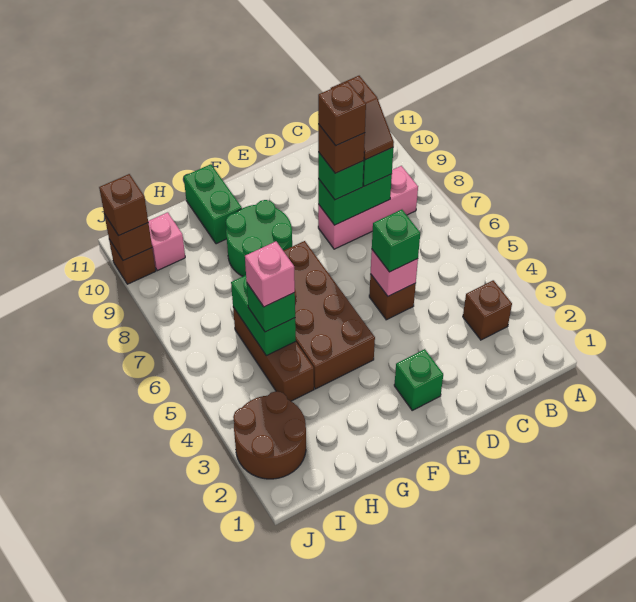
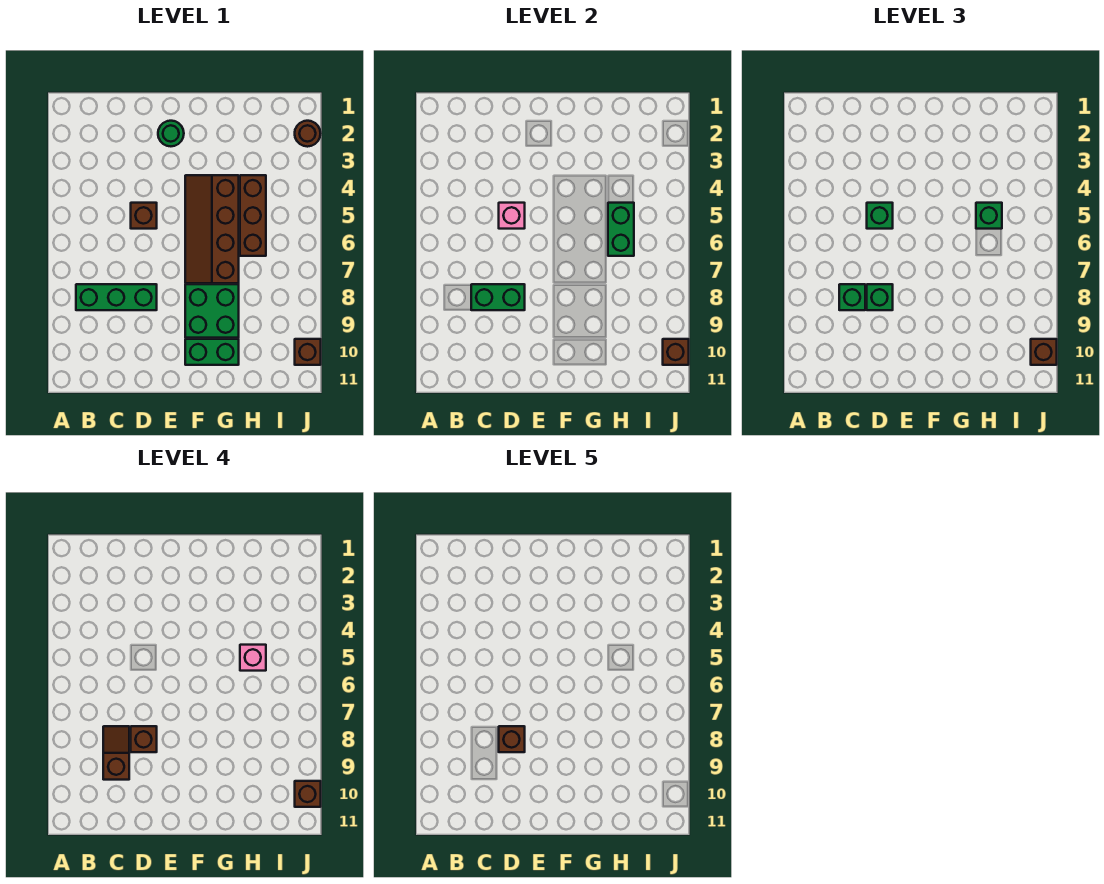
brown 1x1 brick [463,280,512,340] -> brown 1x1 brick moved to [295,781,321,807]
pink 1x3 brick [318,166,418,249] -> green 1x3 brick [76,284,157,310]
green 1x1 brick [394,349,443,410] -> green 1x1 round brick [158,121,184,146]
brown 2x4 brick [284,241,375,389] -> brown 2x4 slope [185,175,239,283]
green 2x2 round brick [226,200,292,276] -> green 2x2 brick [185,284,239,338]
green 1x2 brick [184,164,242,244] -> green 1x2 brick turned to [185,339,239,365]
brown 2x2 round brick [233,391,306,479] -> brown 1x1 round brick [295,121,320,147]
pink 1x1 brick [148,212,185,271] -> none

